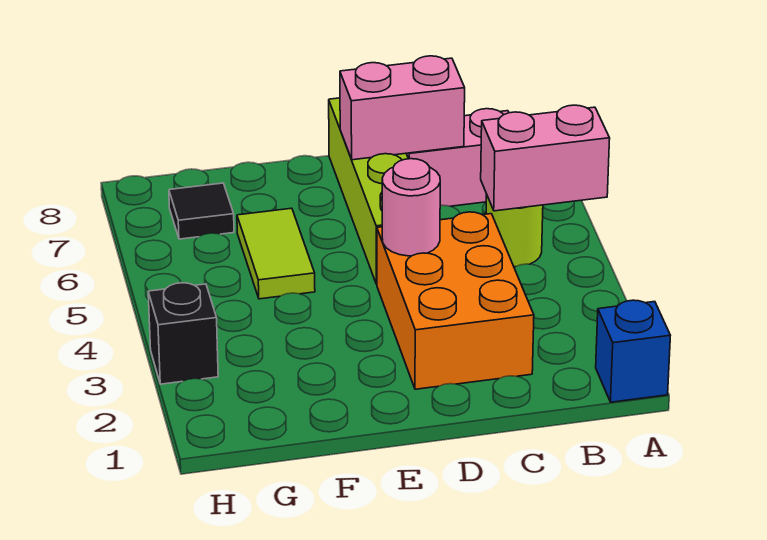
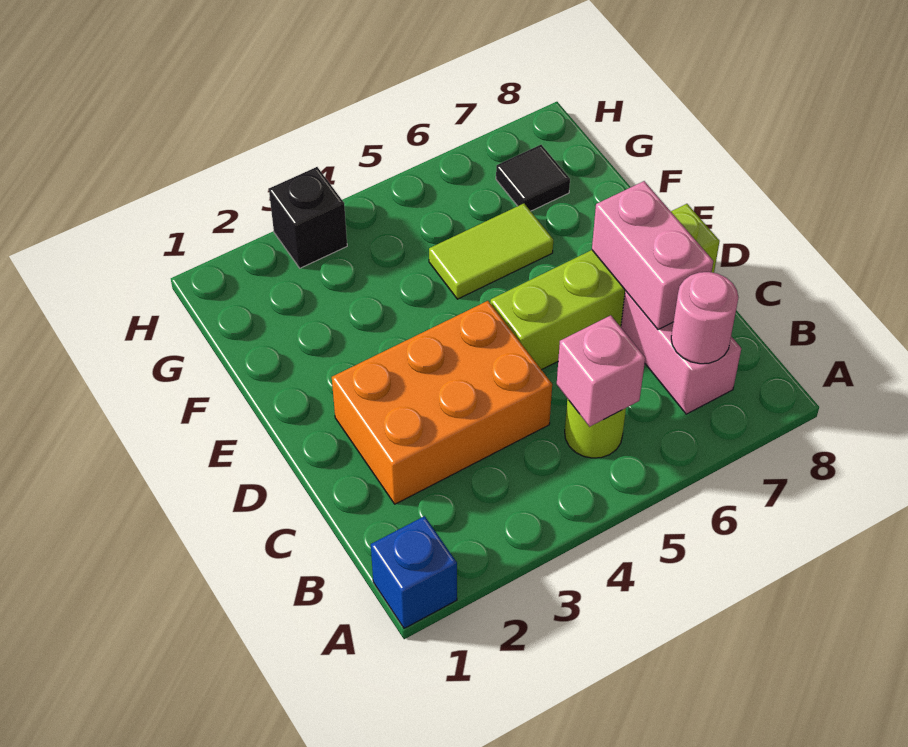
pink 1x2 brick [481,105,610,211] -> pink 1x1 brick [557,315,645,427]
pink 1x1 round brick [382,159,440,256] -> pink 1x1 round brick moved to [671,272,739,364]

